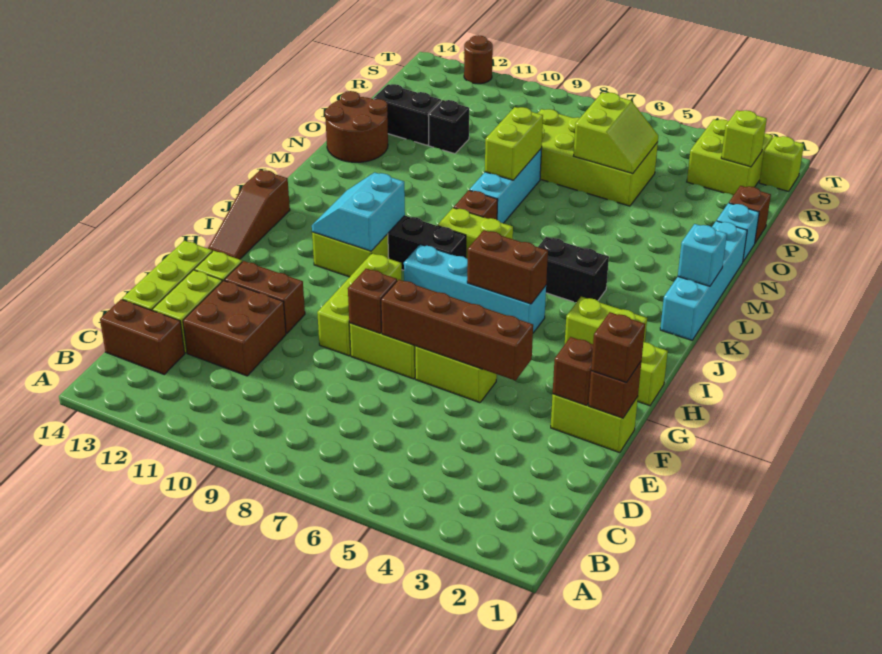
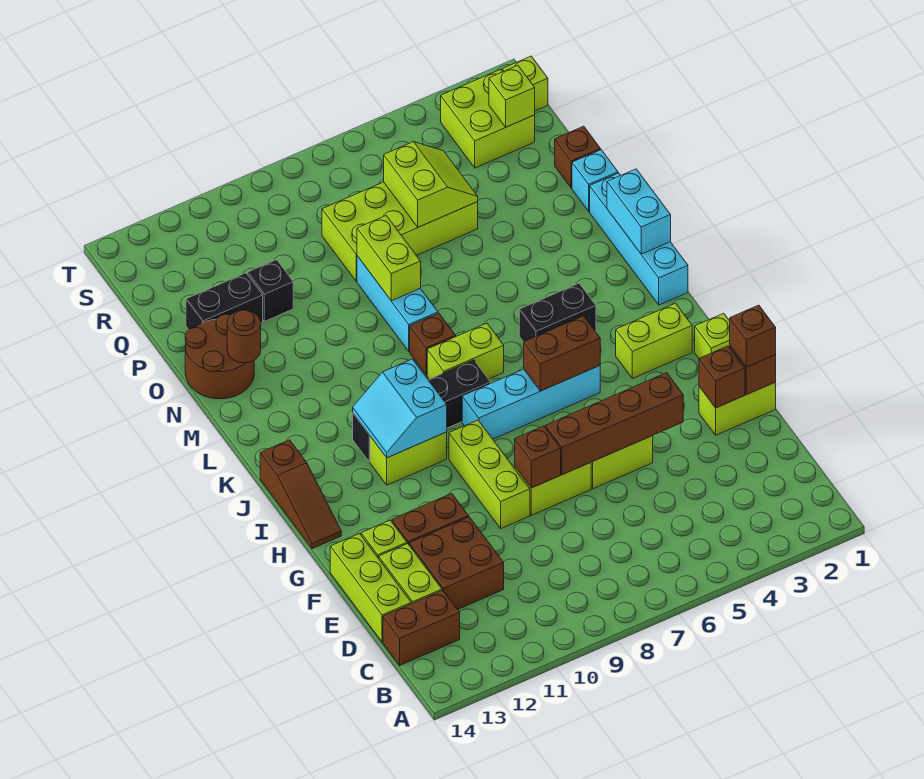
cyan 1x1 brick [678,224,727,286] -> cyan 1x2 brick [607,169,671,254]
brown 1x1 round brick [464,35,493,84] -> brown 1x1 round brick moved to [227,310,261,363]

